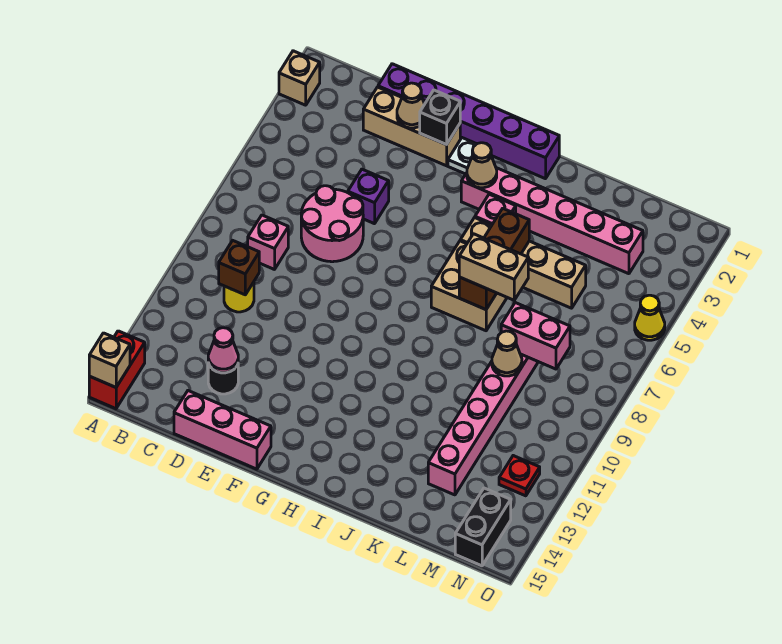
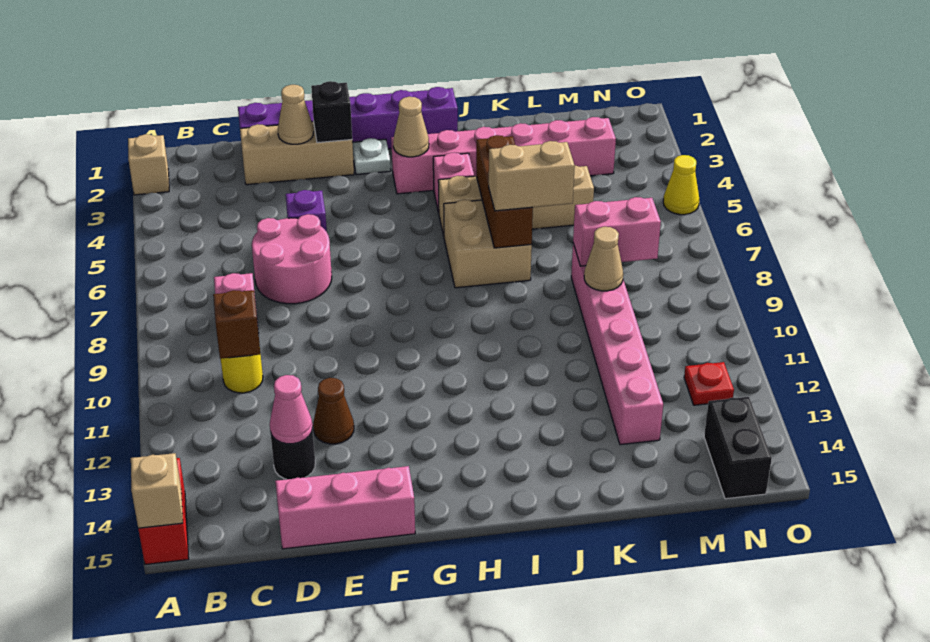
none -> brown 1x1 cone [313,378,354,444]

